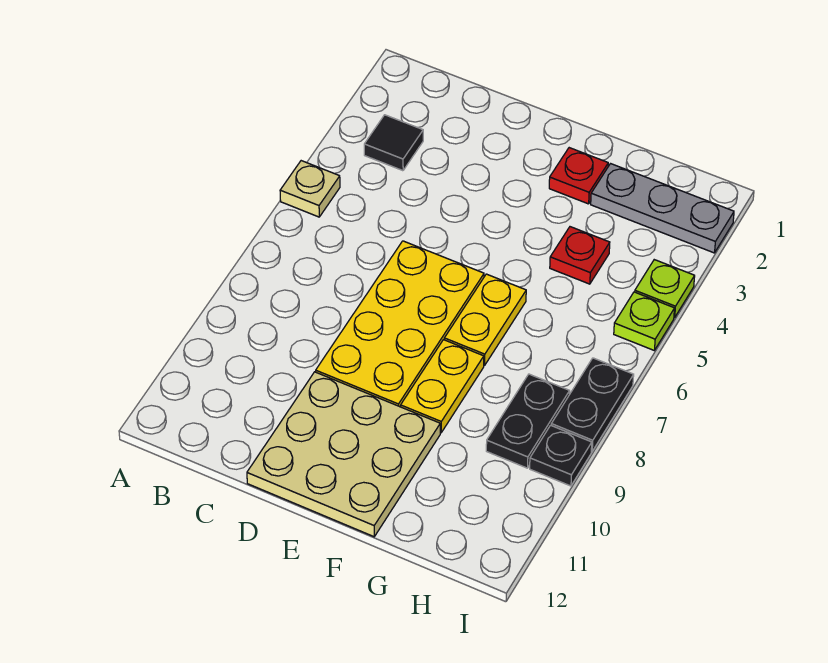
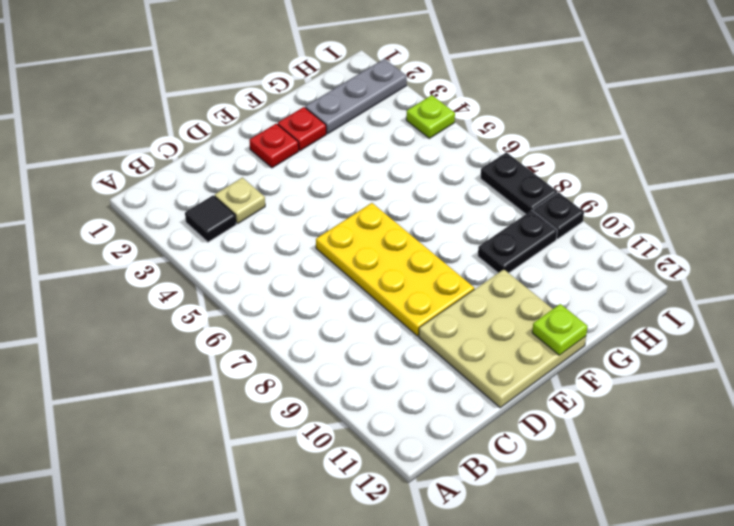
tan 1x1 plate [280,161,340,217] -> tan 1x1 plate moved to [215,178,265,224]
yellow 1x2 plate [444,274,526,366] -> none
yellow 1x2 plate [401,340,484,433] -> none
red 1x1 plate [550,227,610,284] -> red 1x1 plate moved to [249,124,299,168]
black 1x2 plate [486,374,570,468] -> black 1x2 plate turned to [478,211,557,273]
lime 1x1 plate [614,292,674,350] -> lime 1x1 plate moved to [532,304,588,355]

